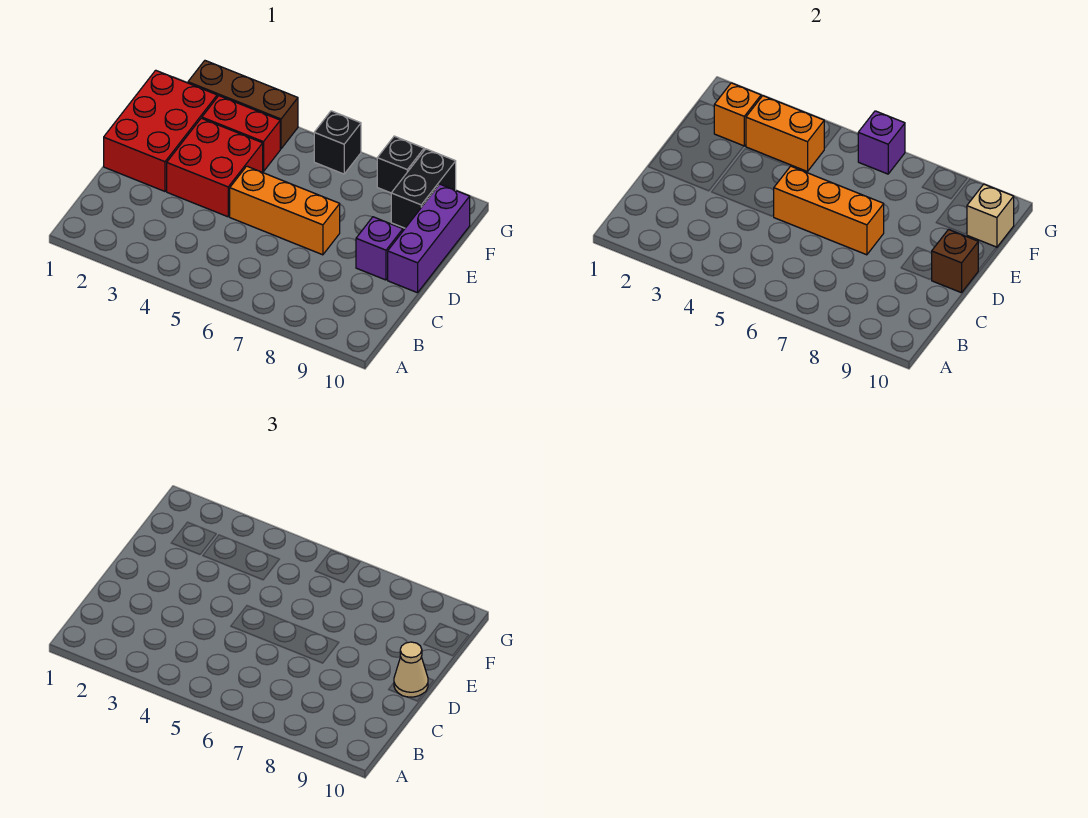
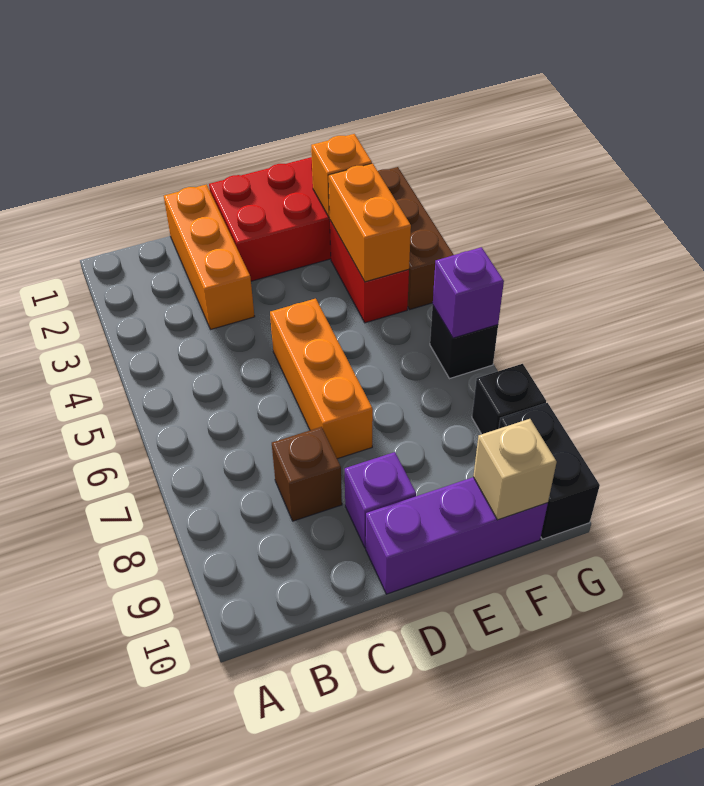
red 2x2 brick [167,118,263,217] -> none
orange 1x3 brick [773,166,884,255] -> orange 1x3 brick moved to [164,185,255,329]
brown 1x1 brick [931,230,978,293] -> brown 1x1 brick moved to [272,427,342,521]
tan 1x1 cone [394,642,428,697] -> none
black 1x2 brick [391,149,456,228] -> black 1x2 brick turned to [499,403,600,539]

